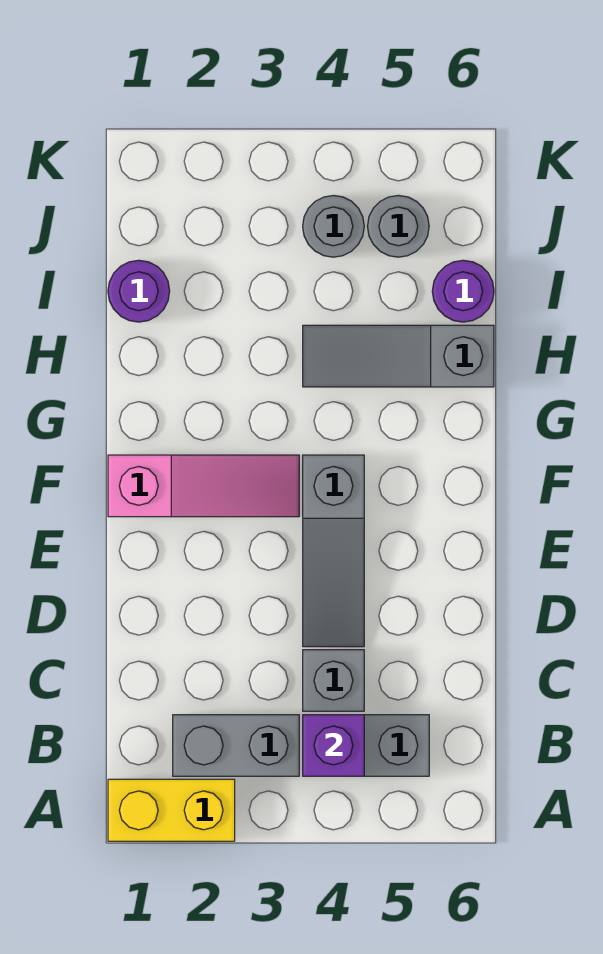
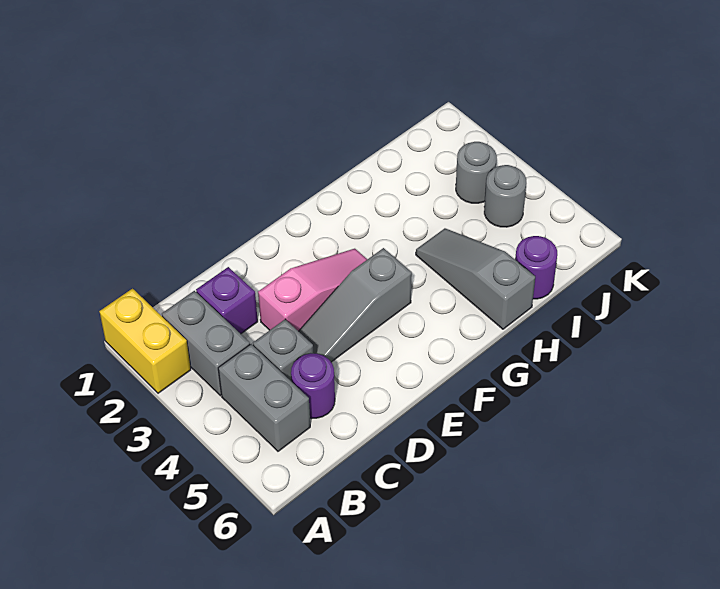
purple 1x1 brick [303,715,364,776] -> purple 1x1 brick moved to [196,267,258,334]
pink 1x3 slope [108,455,299,517] -> pink 1x3 slope turned to [258,249,367,331]
purple 1x1 round brick [108,260,170,322] -> purple 1x1 round brick moved to [291,353,335,418]
grey 1x1 round brick [367,195,429,257] -> grey 1x1 round brick moved to [456,142,497,203]

